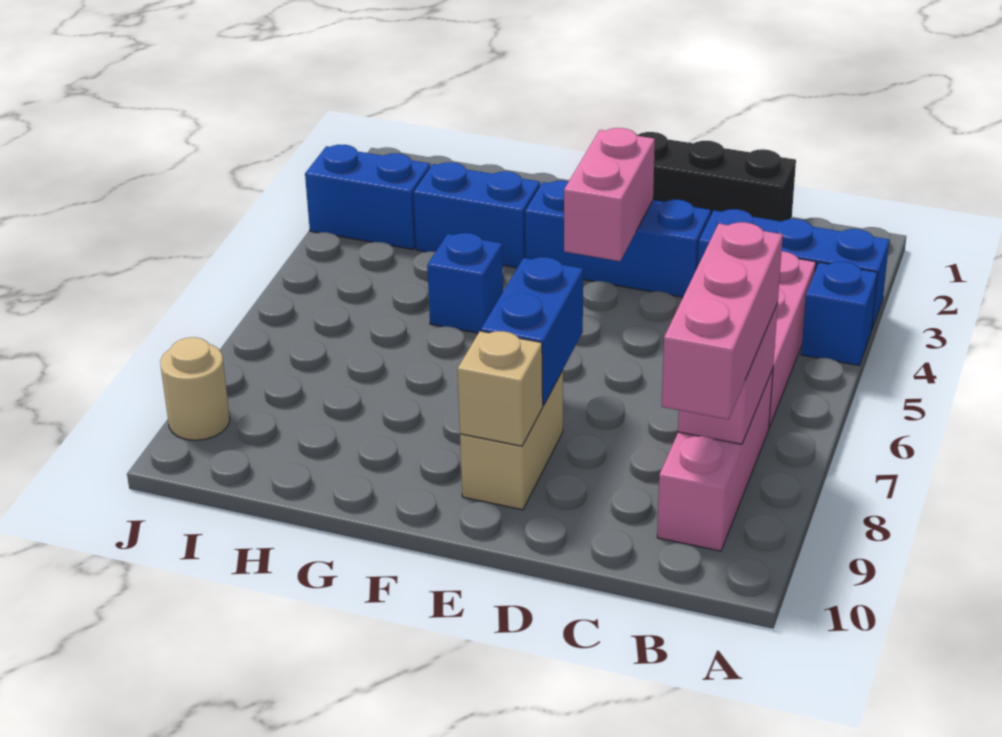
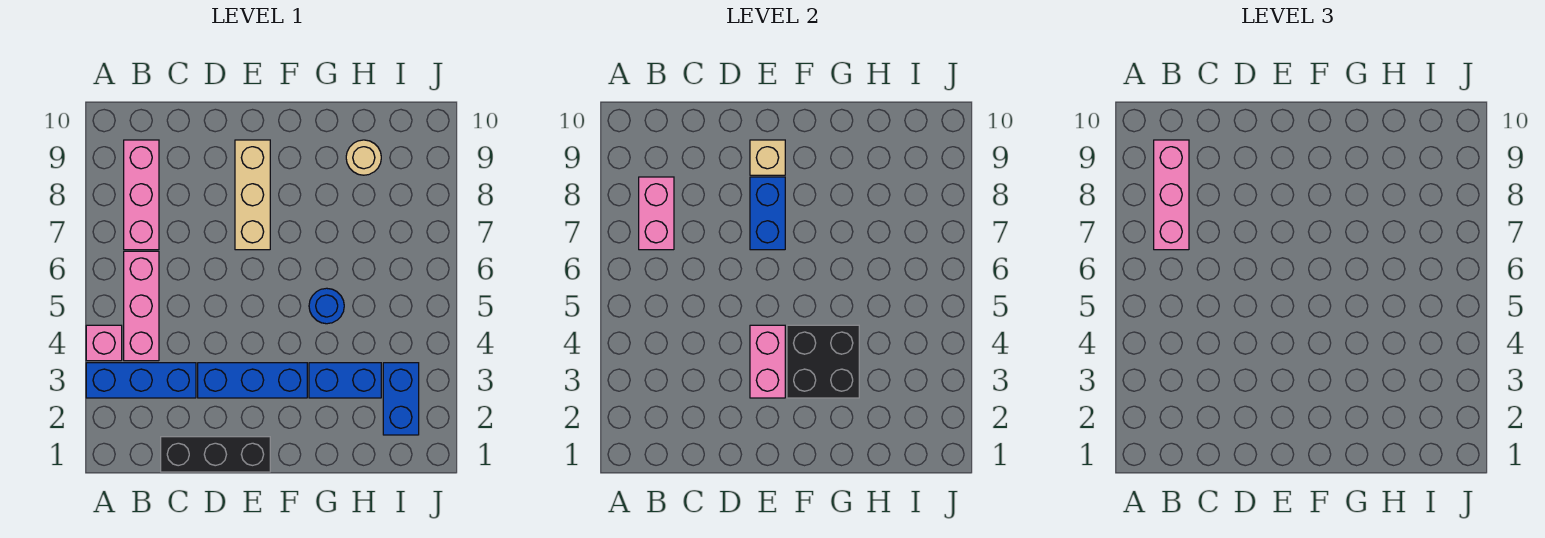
blue 1x1 brick [801,262,877,365] -> pink 1x1 brick [86,325,122,361]
tan 1x2 brick [460,371,563,510] -> tan 1x3 brick [235,140,270,250]
none -> black 2x2 brick [787,325,859,398]
blue 1x1 brick [427,233,503,333] -> blue 1x1 round brick [309,288,344,324]
blue 1x2 brick [305,145,430,250] -> blue 1x2 brick turned to [383,363,419,435]
tan 1x1 round brick [160,337,230,440] -> tan 1x1 round brick moved to [346,140,381,175]

